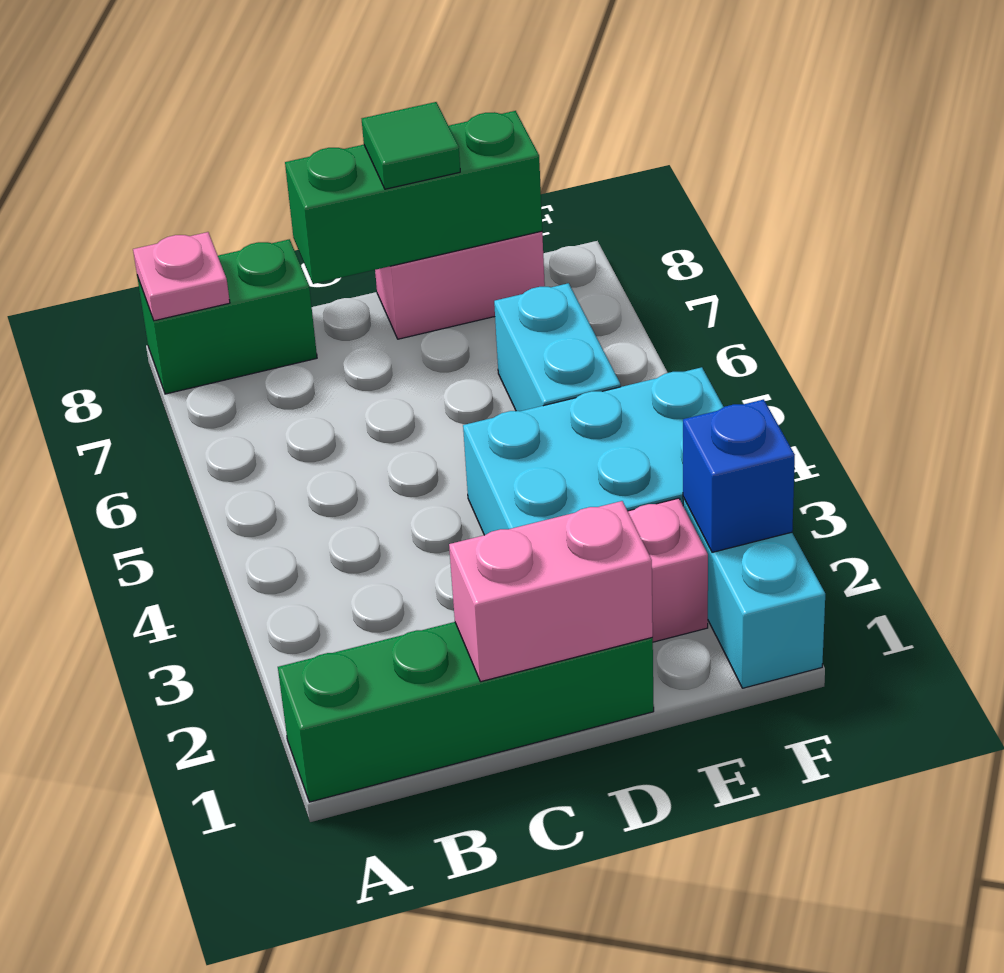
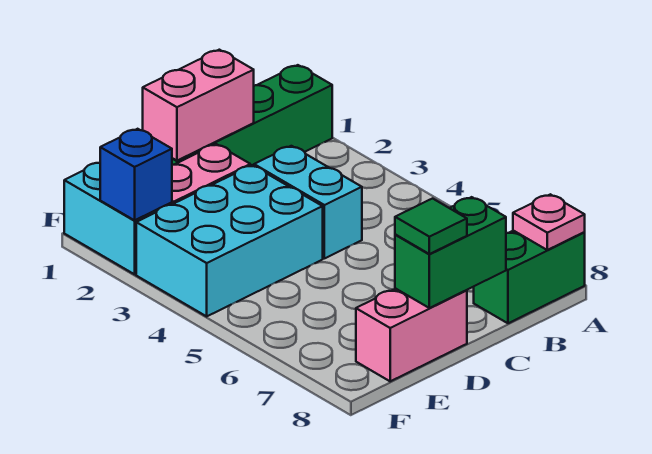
green 1x3 brick [285,111,542,284] -> green 1x2 brick [395,197,506,308]
cyan 1x2 brick [494,283,621,411] -> cyan 1x2 brick moved to [254,146,362,258]

